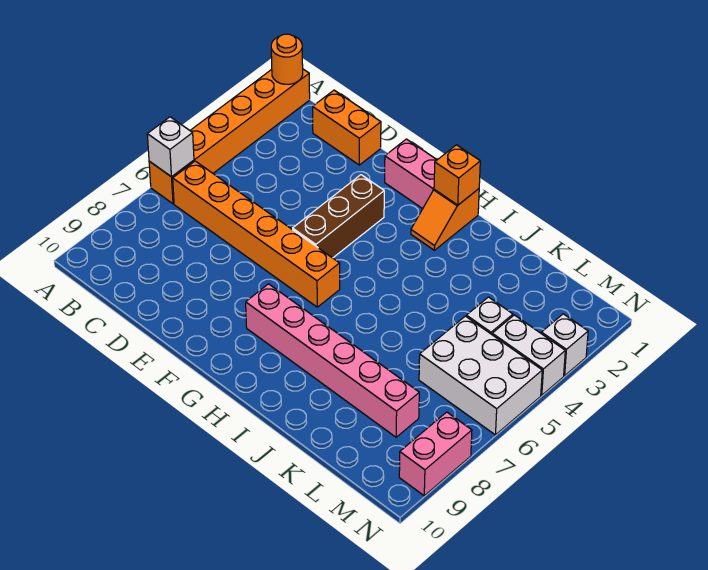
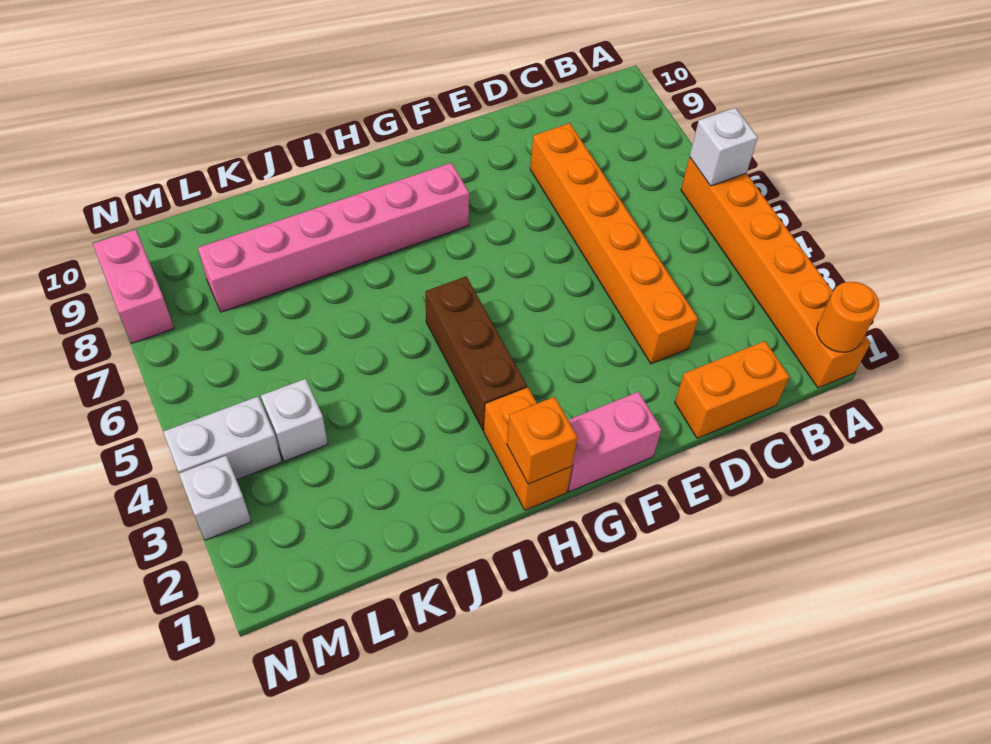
orange 1x6 brick [173,161,340,307] -> orange 1x6 brick turned to [530,123,698,364]
brown 1x3 brick [293,175,384,258] -> brown 1x3 brick moved to [425,276,527,430]
orange 1x2 slope [411,189,479,250] -> orange 1x2 brick [484,387,572,510]
white 2x3 brick [419,316,542,435] -> none

